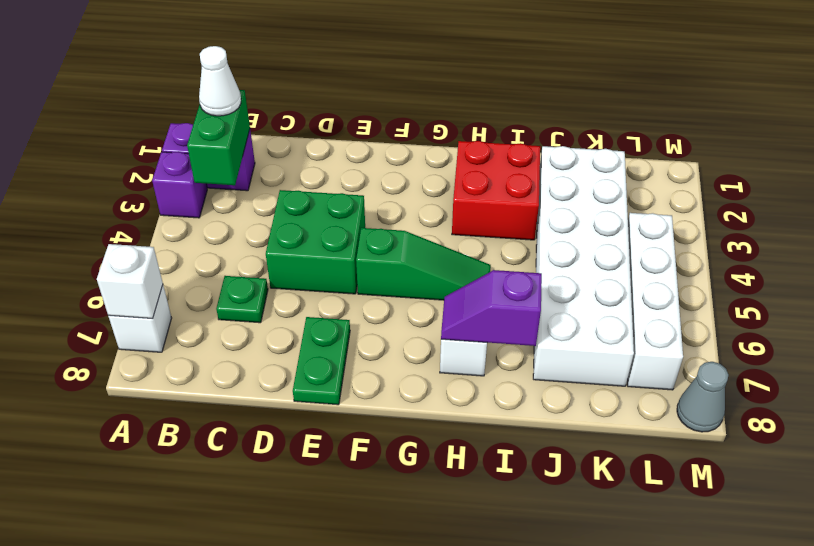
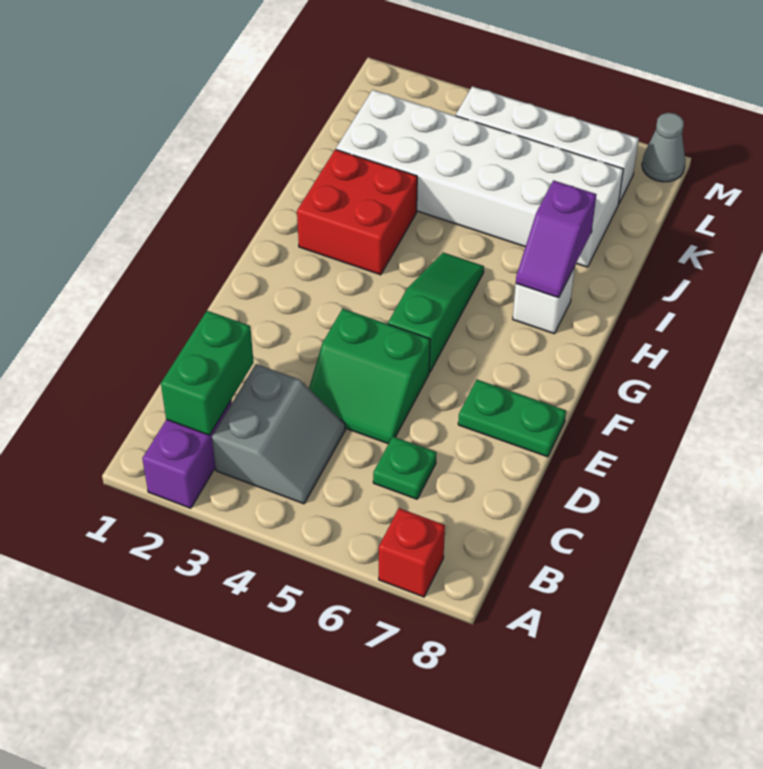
purple 1x1 brick [152,152,207,218] -> none
white 1x1 brick [108,286,172,352] -> red 1x1 brick [379,508,445,597]
white 1x1 brick [97,244,163,319] -> none
green 1x2 brick [187,90,250,185] -> green 1x2 brick turned to [161,311,254,435]
white 1x1 cone [199,46,241,116] -> none
none -> grey 2x2 slope [212,364,345,504]
green 2x2 brick [266,190,365,294] -> green 2x2 slope [309,309,430,444]

